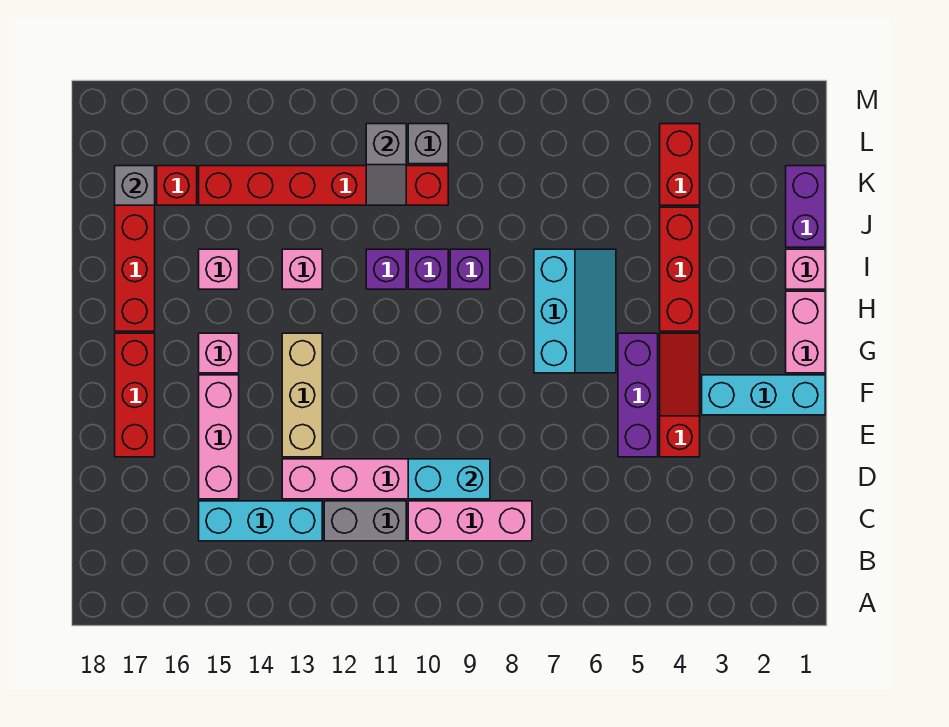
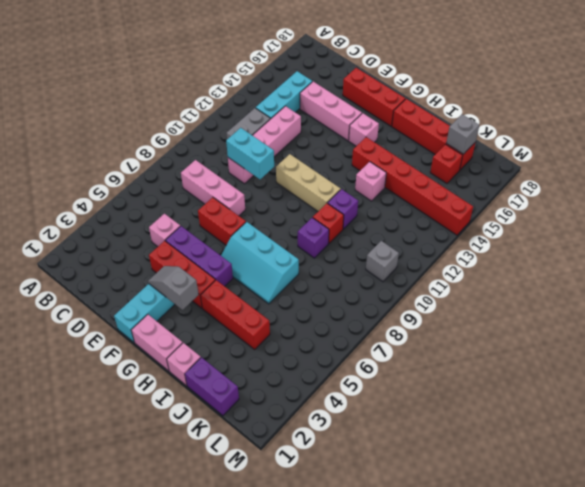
pink 1x3 brick [408,501,532,541] -> pink 1x3 brick turned to [181,160,245,216]
cyan 1x2 brick [408,459,490,499] -> cyan 1x2 brick turned to [226,128,274,179]
red 1x3 slope [660,333,700,457] -> red 1x3 brick [149,241,215,308]
tan 1x3 brick [282,333,322,457] -> tan 1x3 brick moved to [276,154,341,211]
purple 1x1 brick [408,249,448,289] -> red 1x1 brick [313,203,344,243]
pink 1x1 brick [199,249,239,289] -> pink 1x1 brick moved to [149,214,180,247]
red 1x2 brick [660,124,700,205] -> red 1x2 brick moved to [198,197,246,245]
red 1x6 brick [199,166,448,205] -> red 1x6 brick turned to [352,137,473,235]
grey 1x2 slope [366,124,406,205] -> grey 1x2 slope moved to [148,266,199,310]

